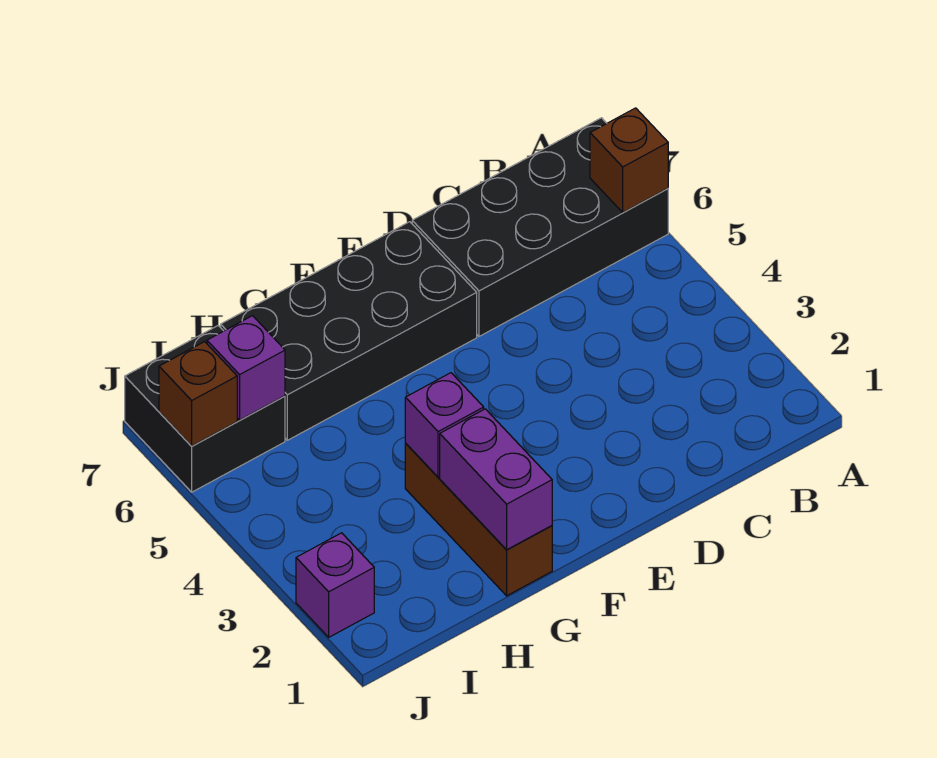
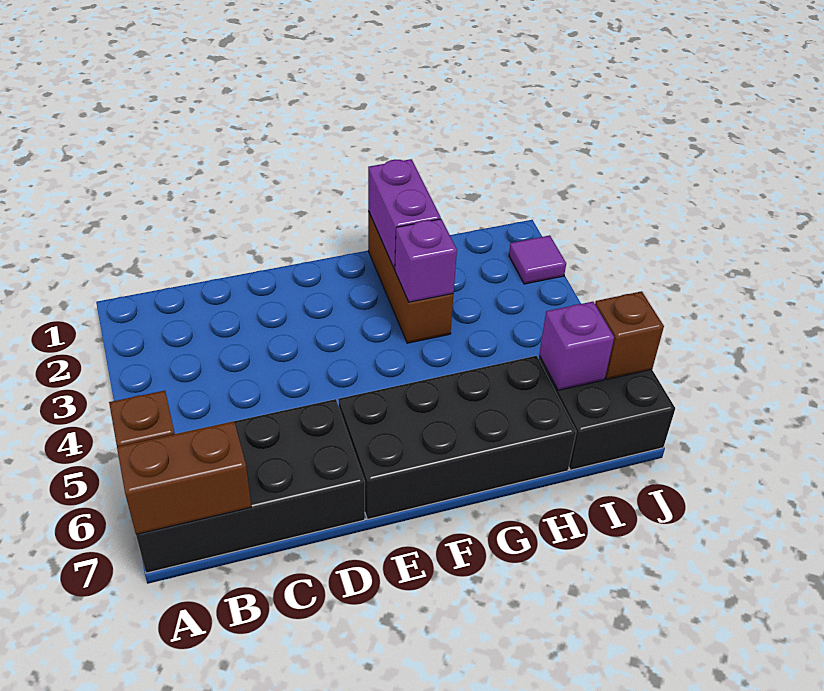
none -> brown 1x2 brick [117,421,251,534]
purple 1x1 brick [296,533,374,637] -> purple 1x1 tile [509,235,566,284]

